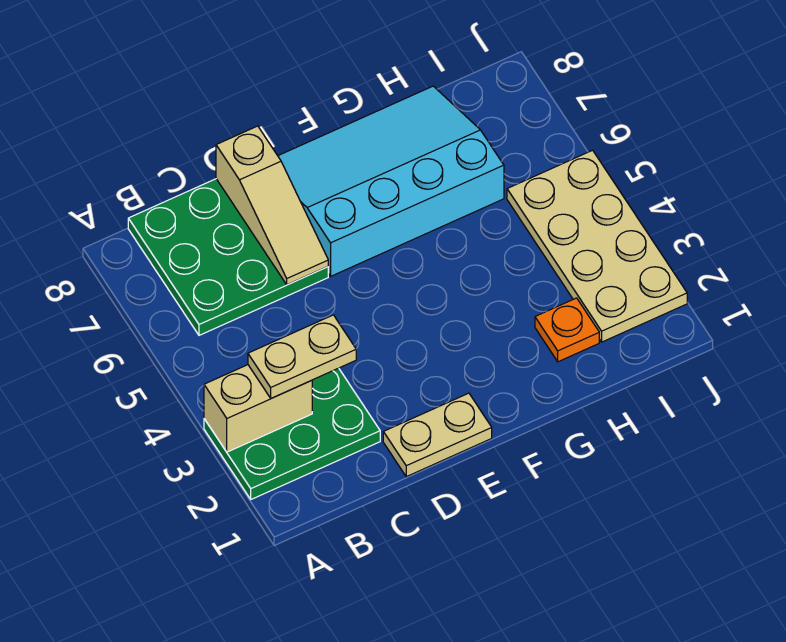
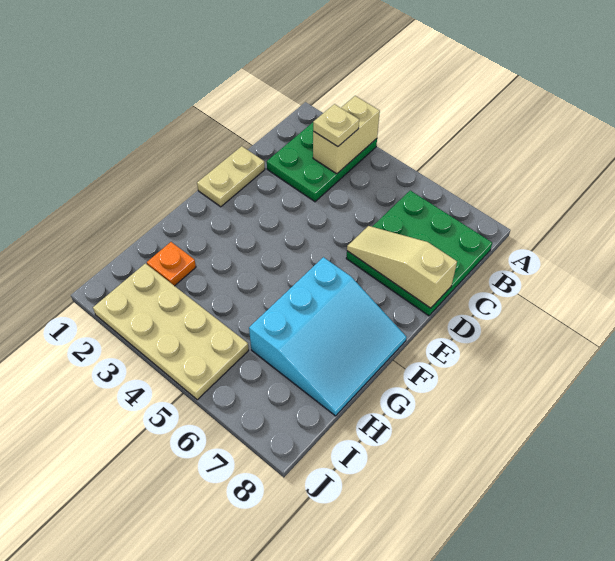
tan 1x2 plate [248,315,356,398] -> tan 1x1 plate [313,104,359,147]
cyan 3x4 slope [278,86,504,276] -> cyan 3x3 slope [249,257,406,416]

